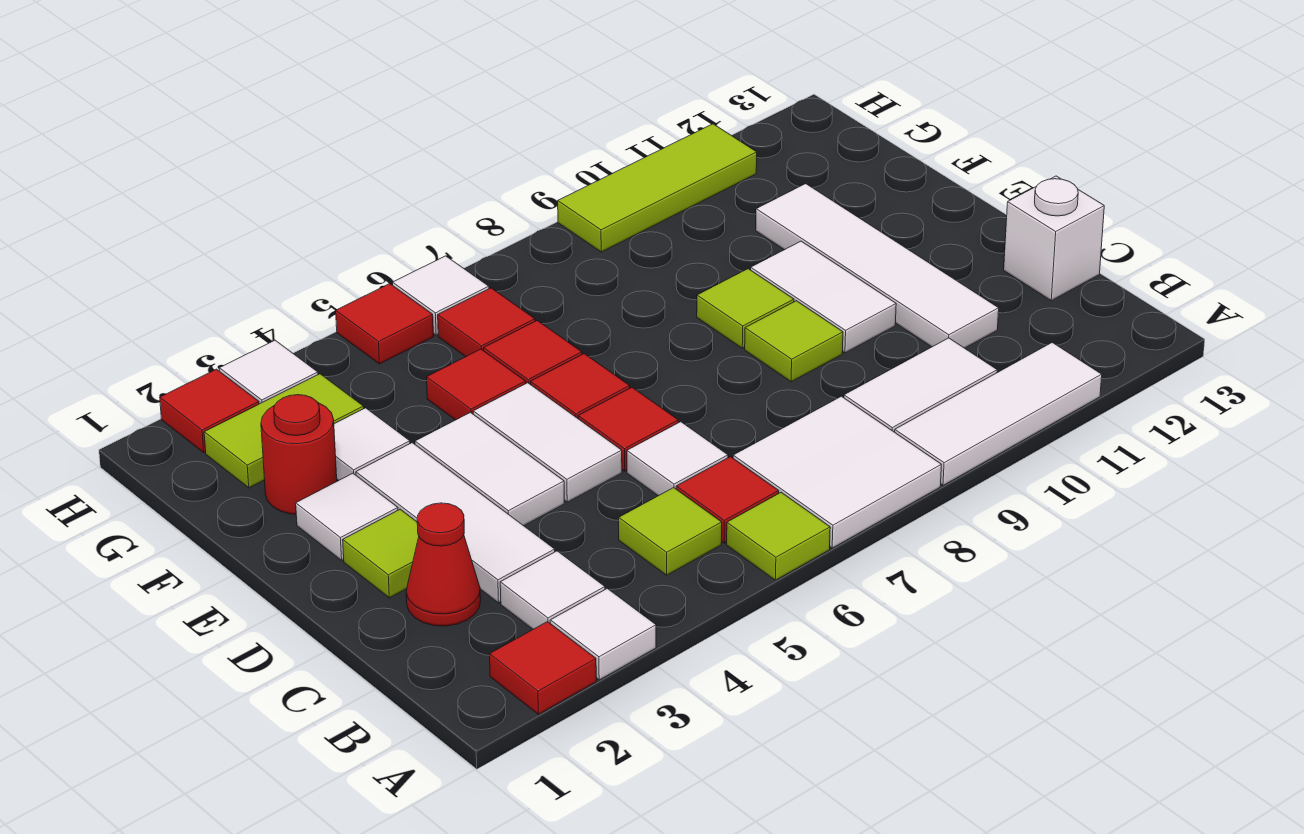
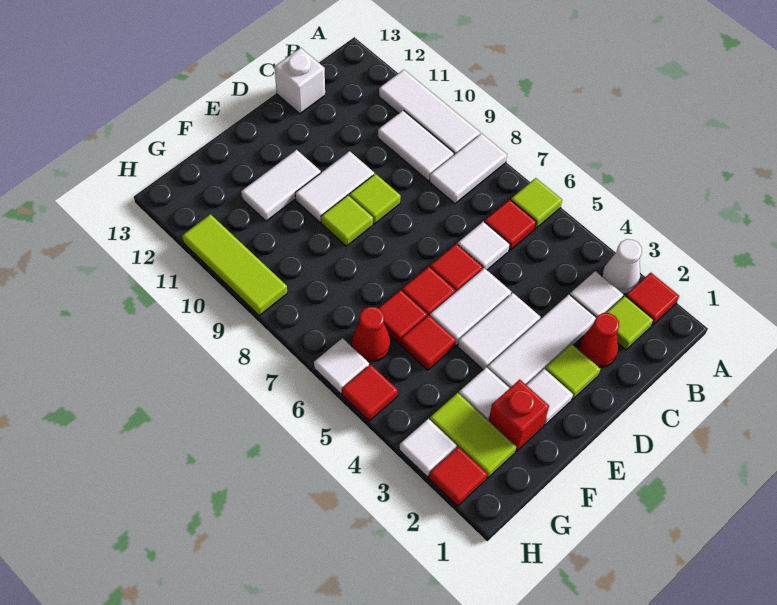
white 1x1 tile [550,588,656,680] -> white 1x1 cone [602,239,642,294]
white 2x2 tile [733,396,941,548] -> white 1x2 tile [430,134,507,204]
lime 1x1 tile [619,488,722,575] -> lime 1x1 tile moved to [606,296,654,350]
white 1x4 tile [756,184,999,348] -> white 1x2 tile [241,150,321,221]
red 1x1 round brick [261,395,337,514] -> red 1x1 brick [489,379,549,452]
red 1x1 tile [438,288,535,357] -> red 1x1 cone [352,307,390,362]

